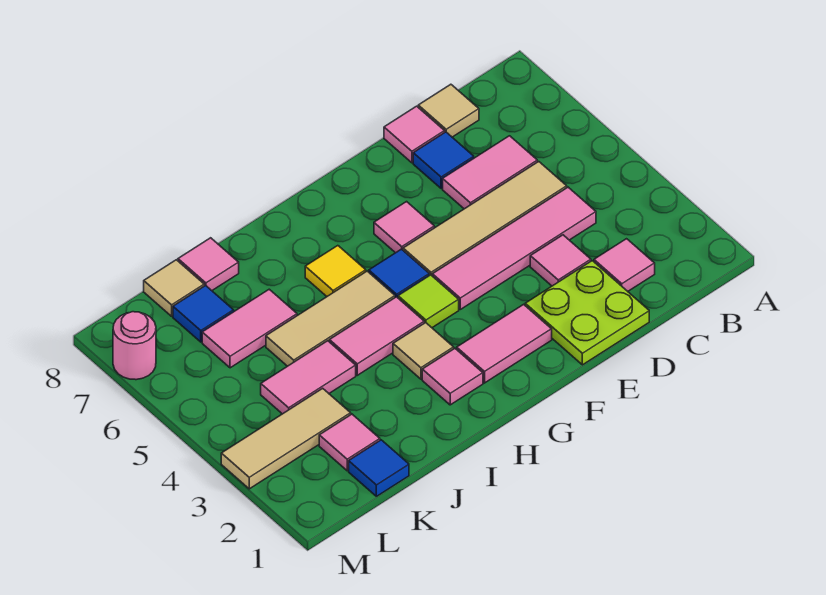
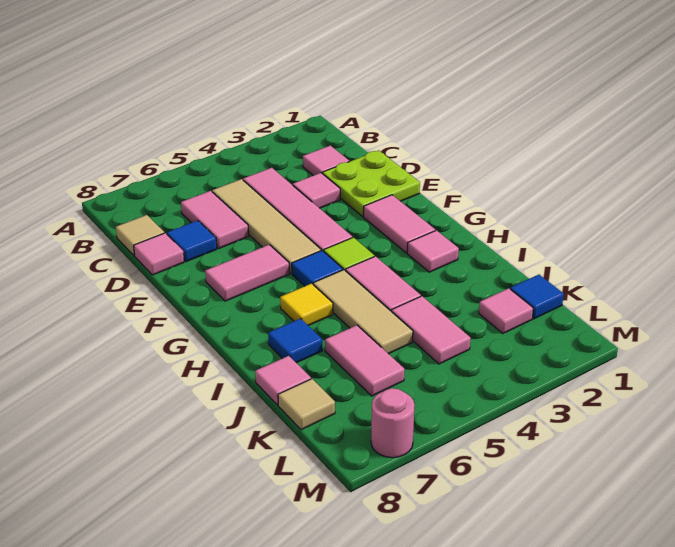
pink 1x1 tile [374,202,434,253] -> pink 1x2 tile [205,245,289,301]
tan 1x1 tile [393,323,454,379] -> none
tan 1x3 tile [221,388,351,489] -> none
blue 1x1 tile [173,286,234,342] -> blue 1x1 tile moved to [268,319,322,363]

